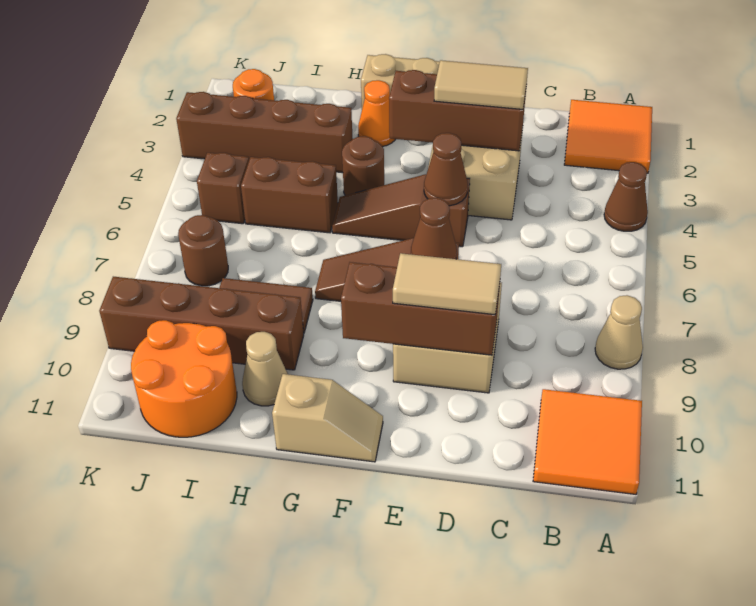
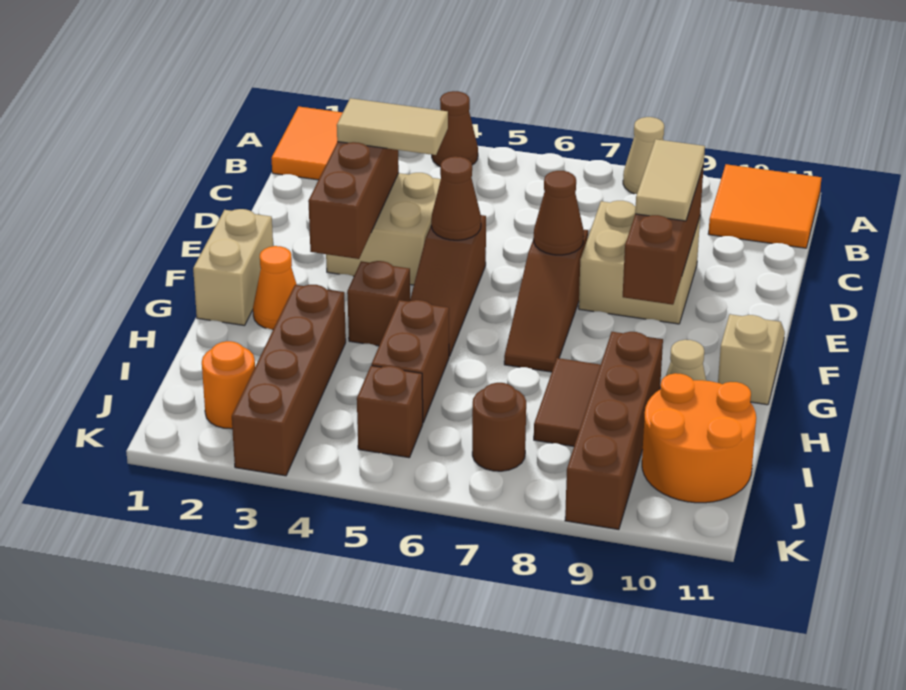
tan 1x2 tile [434,60,528,109] -> tan 1x2 tile turned to [337,98,448,155]
brown 1x1 round brick [342,136,384,195] -> brown 1x1 brick [347,261,410,346]

